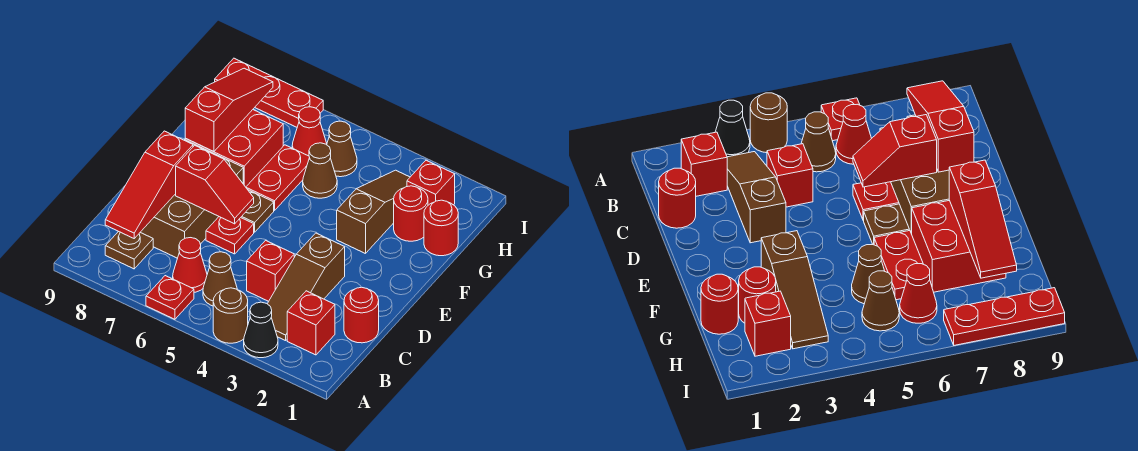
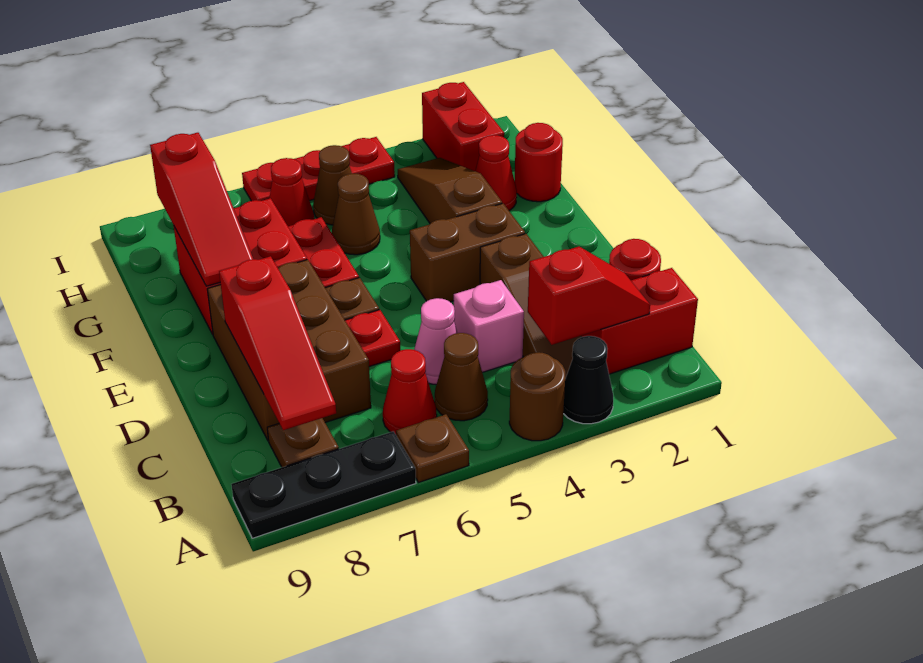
red 1x1 plate [146,276,194,319] -> brown 1x1 plate [396,414,469,483]
none -> black 1x3 plate [231,431,416,538]
red 1x1 brick [287,291,335,355] -> red 1x2 brick [582,268,698,374]
red 1x1 brick [247,240,294,301] -> pink 1x1 brick [454,280,524,372]
none -> pink 1x1 cone [414,298,457,385]
red 1x2 slope [176,145,254,224] -> red 1x2 slope moved to [528,247,650,345]
none -> brown 1x2 brick [410,204,525,302]
red 1x3 slope [185,68,273,152] -> red 1x3 slope turned to [150,133,253,286]
red 1x1 round brick [394,186,428,241] -> red 1x1 cone [475,135,517,211]
red 1x1 brick [407,160,455,205] -> red 1x2 brick [422,82,504,171]
red 1x3 plate [215,58,323,127] -> red 1x3 plate moved to [242,137,395,201]

